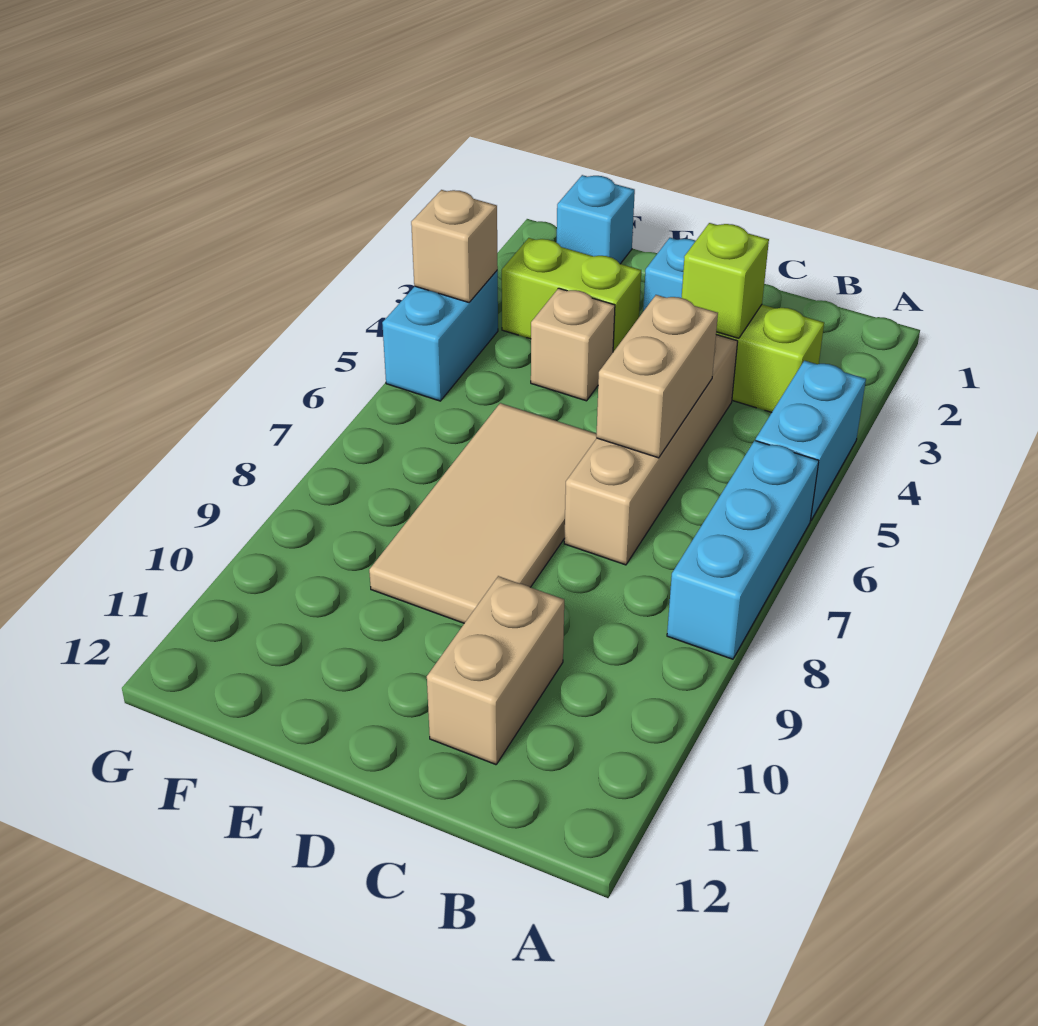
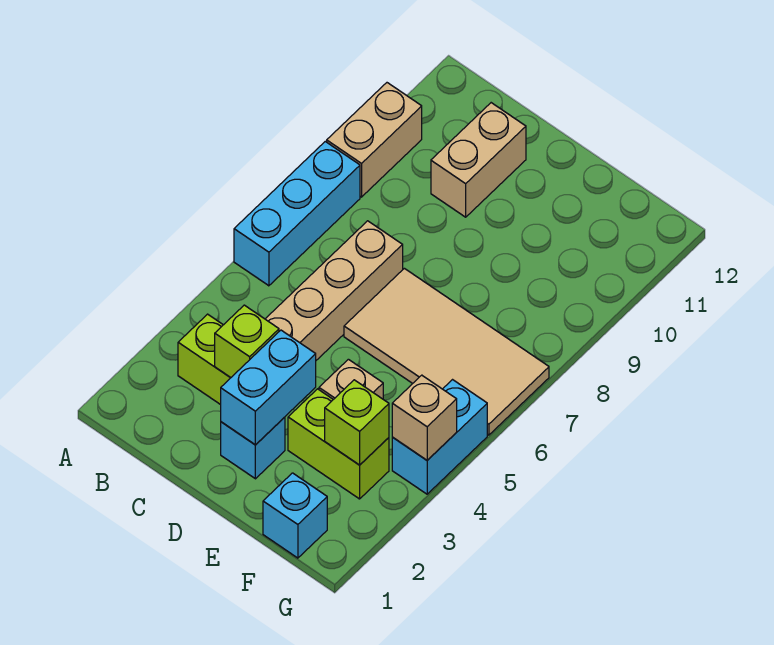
cyan 1x2 brick [756,361,866,520] -> cyan 1x2 brick moved to [221,330,316,445]
tan 1x2 brick [596,295,718,458] -> tan 1x2 brick moved to [327,83,422,197]
tan 2x4 tile [369,403,597,623] -> tan 2x4 tile turned to [344,268,549,435]
none -> lime 1x1 brick [325,380,389,465]

